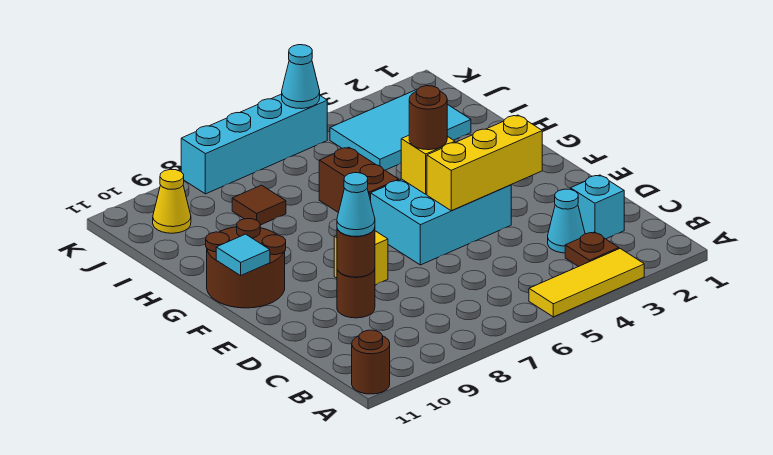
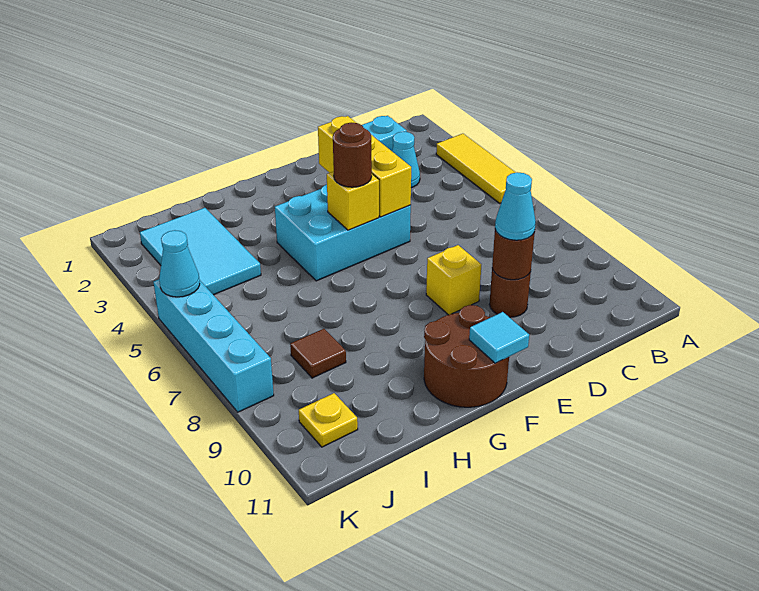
brown 1x1 round brick [352,330,390,394] -> none
brown 1x1 plate [565,232,619,267] -> none
cyan 2x3 brick [371,179,511,265] -> cyan 2x3 brick turned to [275,185,411,281]
brown 1x2 brick [319,147,399,212] -> none
yellow 1x1 cone [153,169,191,233] -> yellow 1x1 plate [299,393,358,447]

